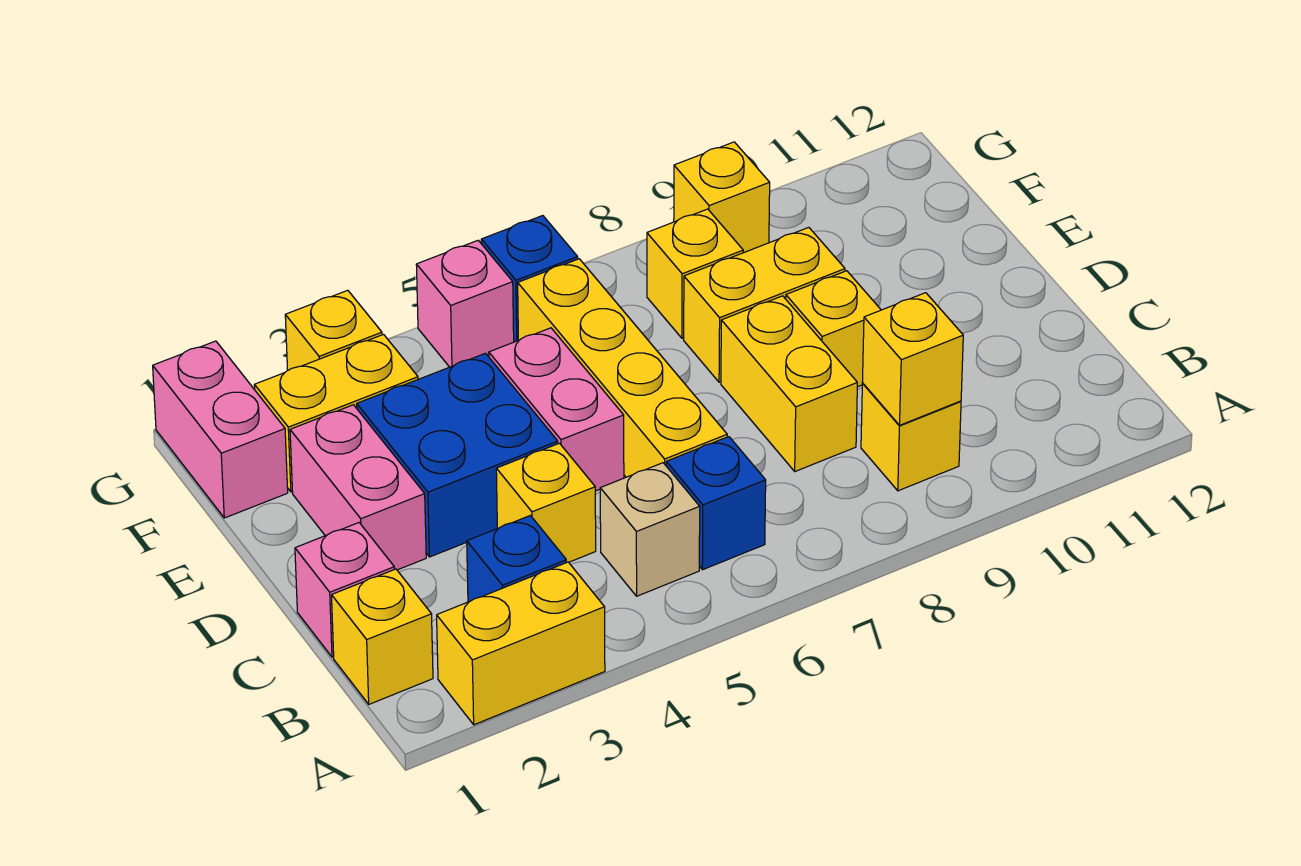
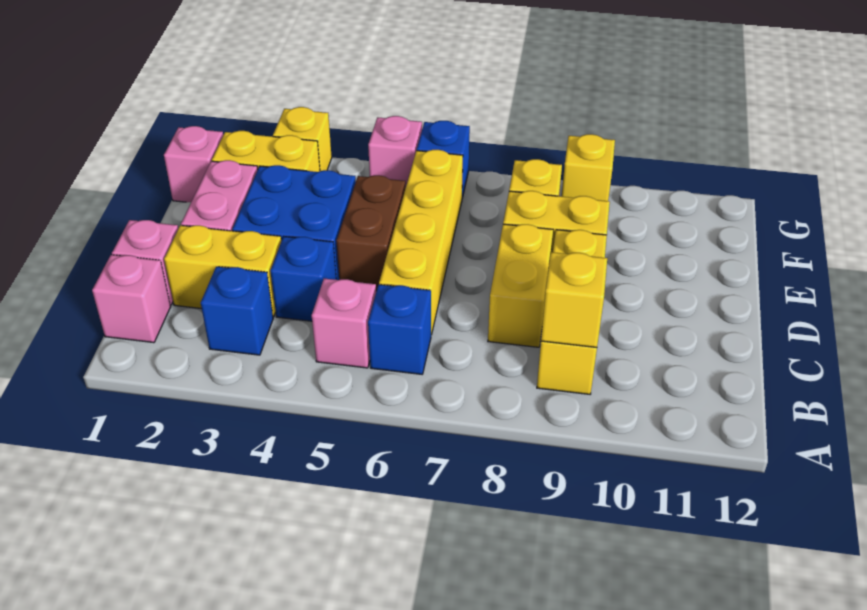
yellow 1x2 brick [437,562,605,725] -> yellow 1x2 brick moved to [164,225,281,317]
yellow 1x1 brick [332,569,433,704] -> pink 1x1 brick [92,255,171,343]
tan 1x1 brick [600,463,700,596] -> pink 1x1 brick [312,279,376,368]
yellow 1x1 brick [496,443,596,563] -> blue 1x1 brick [270,237,336,321]
pink 1x2 brick [489,328,624,491] -> brown 1x2 brick [336,175,405,291]
pink 1x2 brick [153,341,288,518] -> pink 1x1 brick [164,126,223,202]

